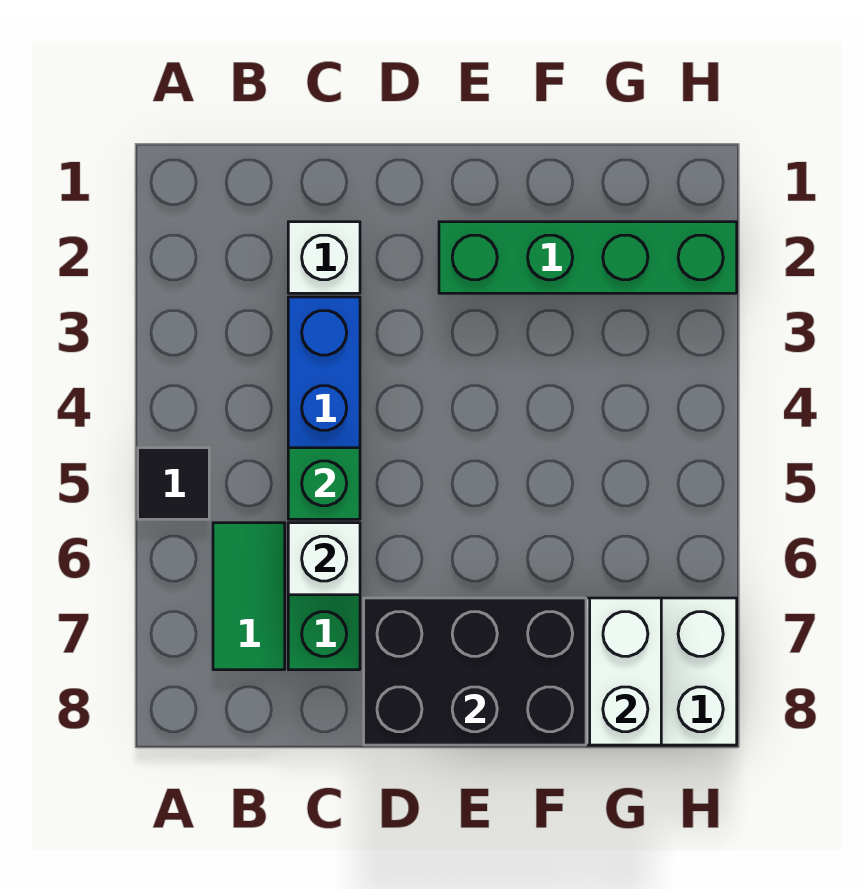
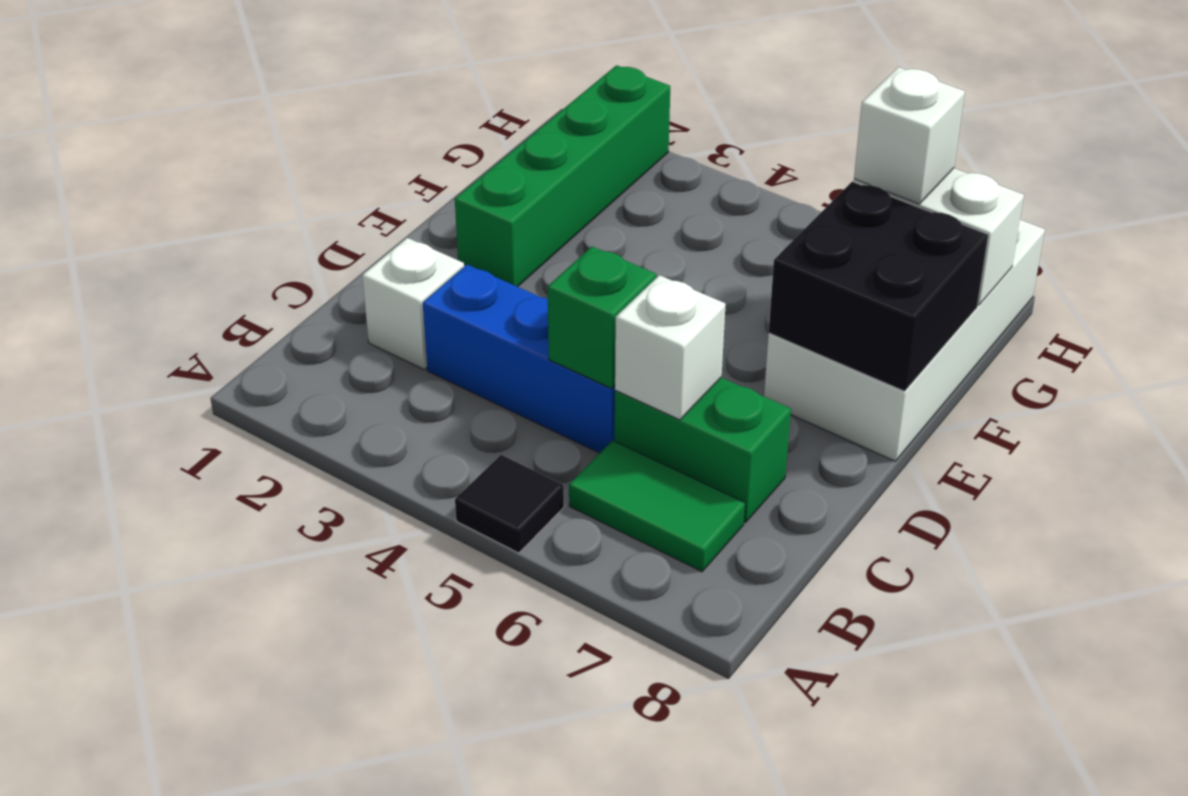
black 2x3 brick [364,598,586,745] -> black 2x2 brick [769,182,989,391]
none -> white 1x1 brick [854,67,965,204]

